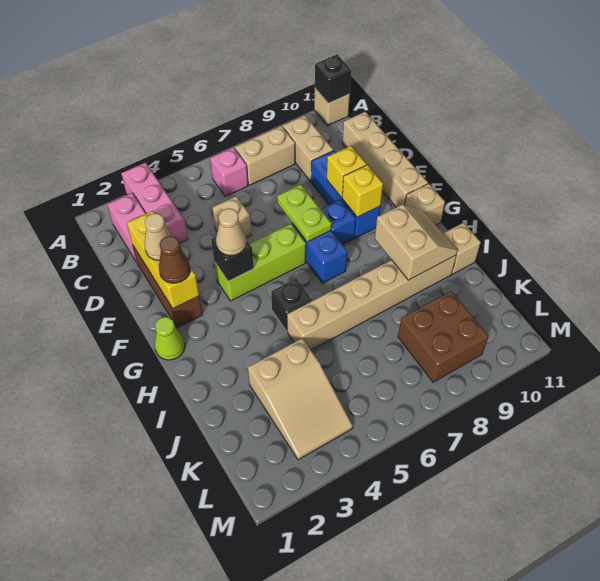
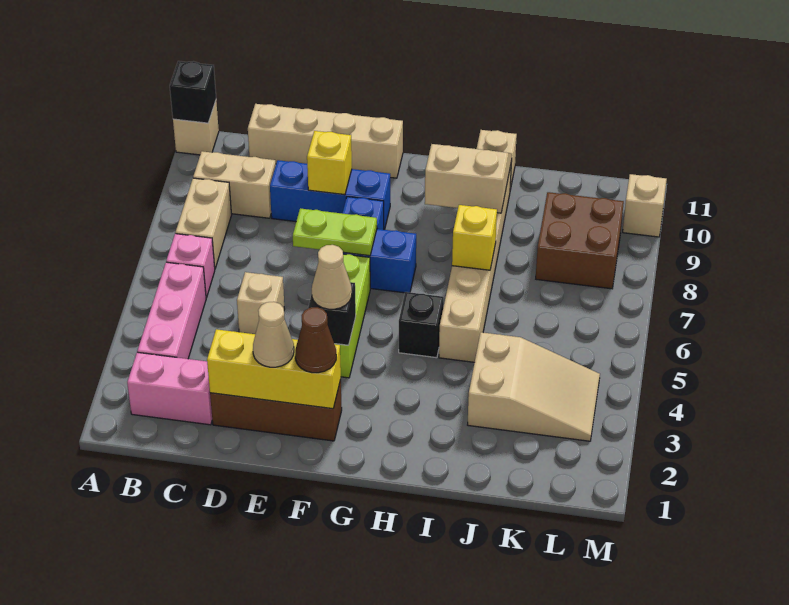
pink 1x3 brick [121,163,188,243] -> pink 1x3 brick turned to [137,262,206,359]
yellow 1x1 brick [342,165,383,217] -> yellow 1x1 brick moved to [452,205,497,270]
lime 1x1 cone [155,317,185,360] -> none
tan 1x1 brick [405,184,445,225] -> tan 1x1 brick moved to [623,174,667,237]

